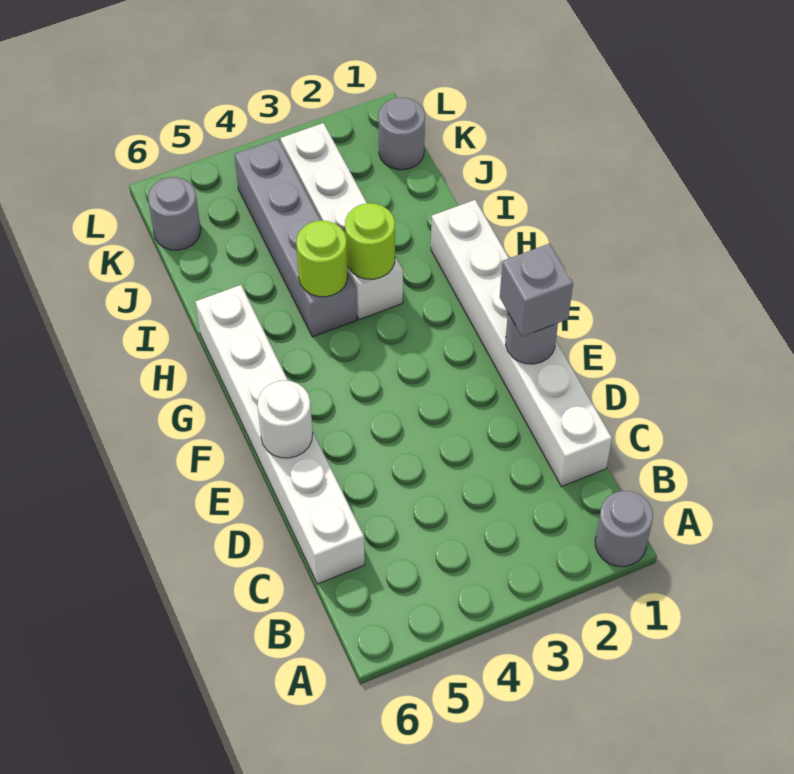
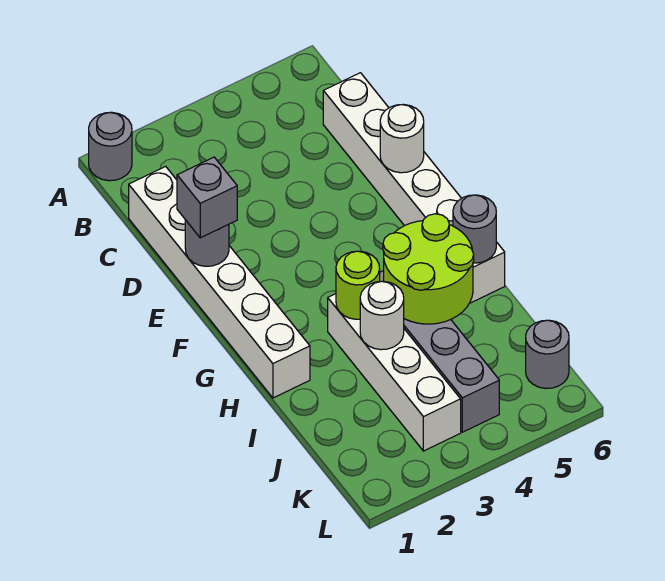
lime 1x1 round brick [296,221,348,297] -> lime 2x2 round brick [383,214,474,324]
none -> white 1x1 round brick [360,281,404,350]
grey 1x1 round brick [378,98,425,170] -> grey 1x1 round brick moved to [453,195,496,263]

